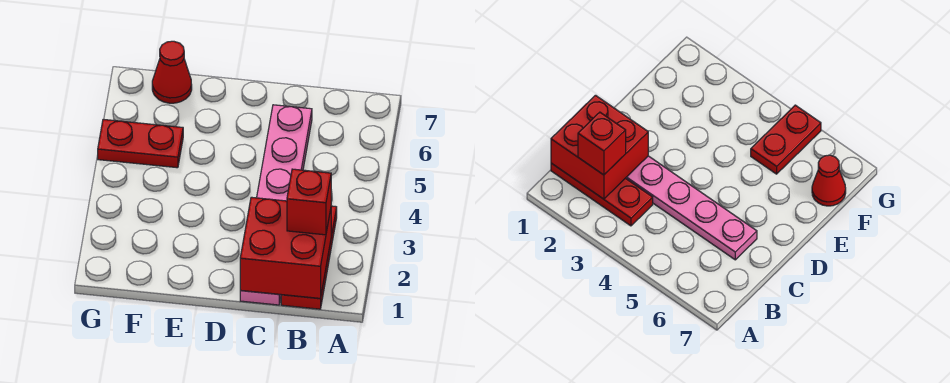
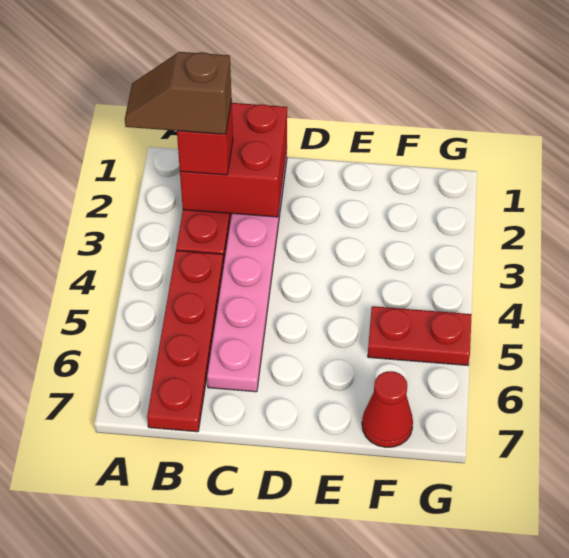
none -> brown 1x2 slope [125,52,232,134]
none -> red 1x4 plate [147,250,223,432]

